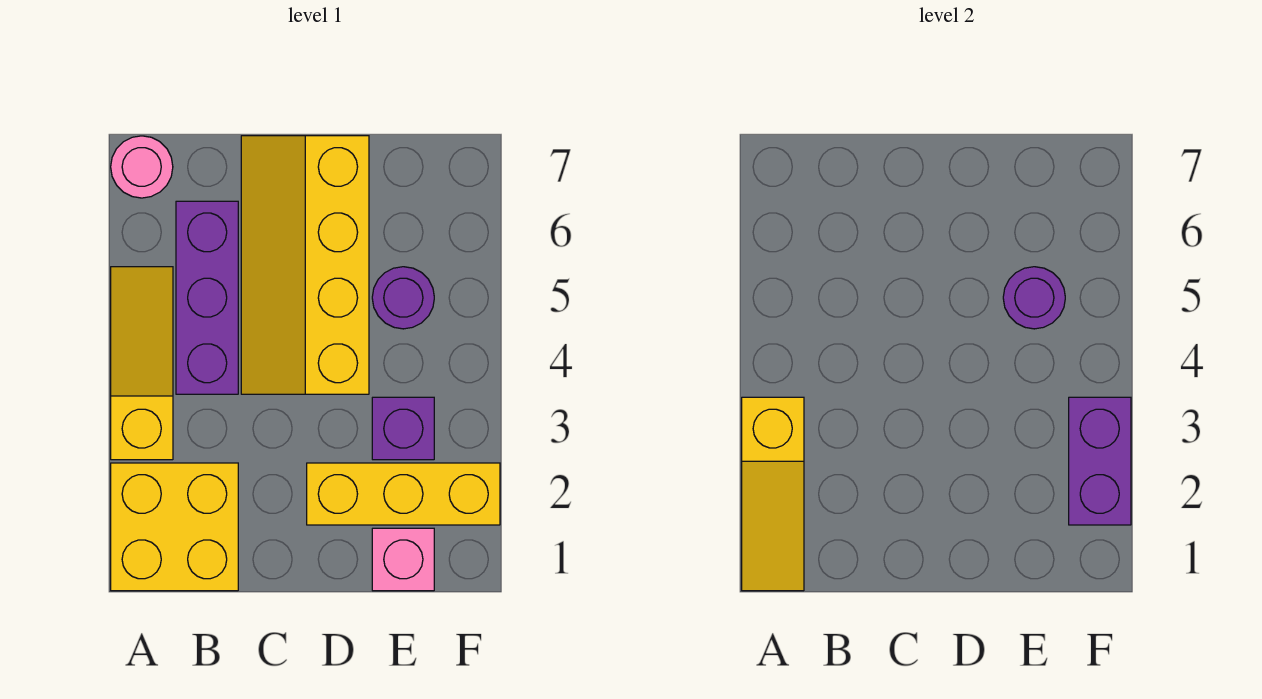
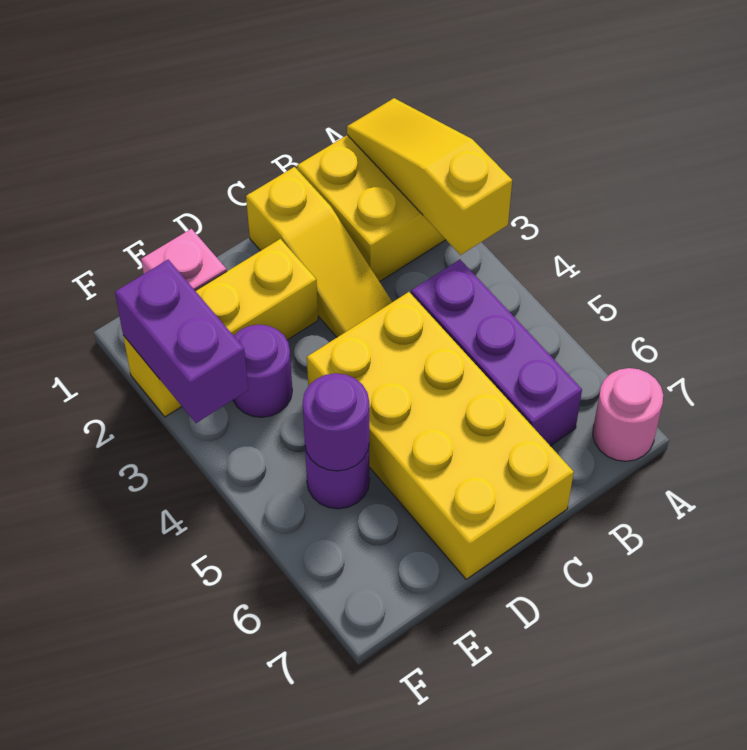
yellow 1x3 slope [111,267,173,460] -> yellow 1x3 slope moved to [246,167,392,337]
yellow 2x4 slope [241,136,369,394] -> yellow 2x4 brick [307,292,574,579]
purple 1x1 brick [372,397,434,460] -> purple 1x1 round brick [233,325,292,417]

